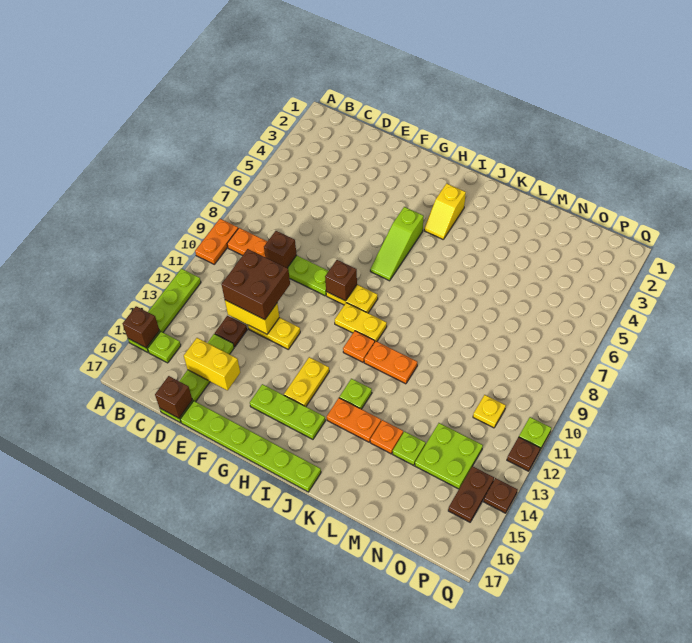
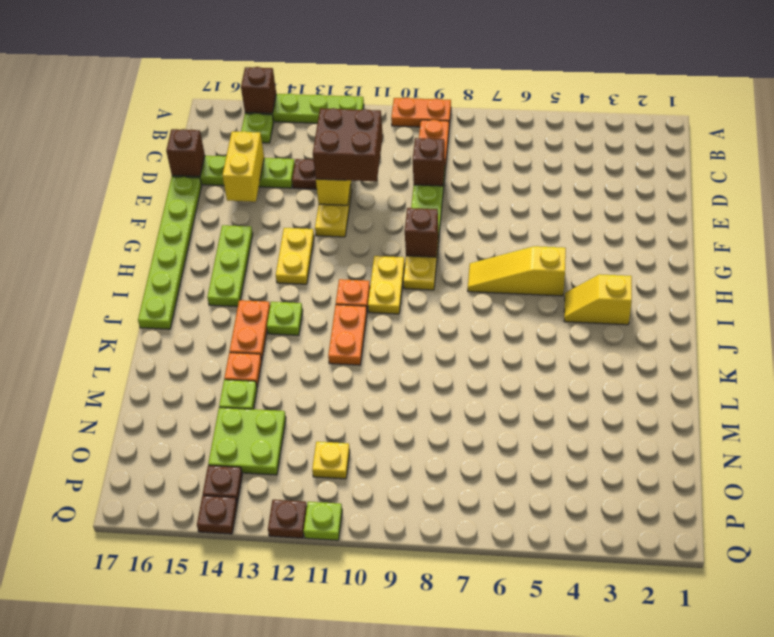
lime 1x3 slope [370,207,424,281] -> yellow 1x3 slope [468,246,566,296]
yellow 1x2 plate [284,357,329,407] -> yellow 1x2 plate turned to [276,228,314,284]
brown 1x2 plate [448,466,494,522] -> brown 1x1 plate [203,465,242,503]

